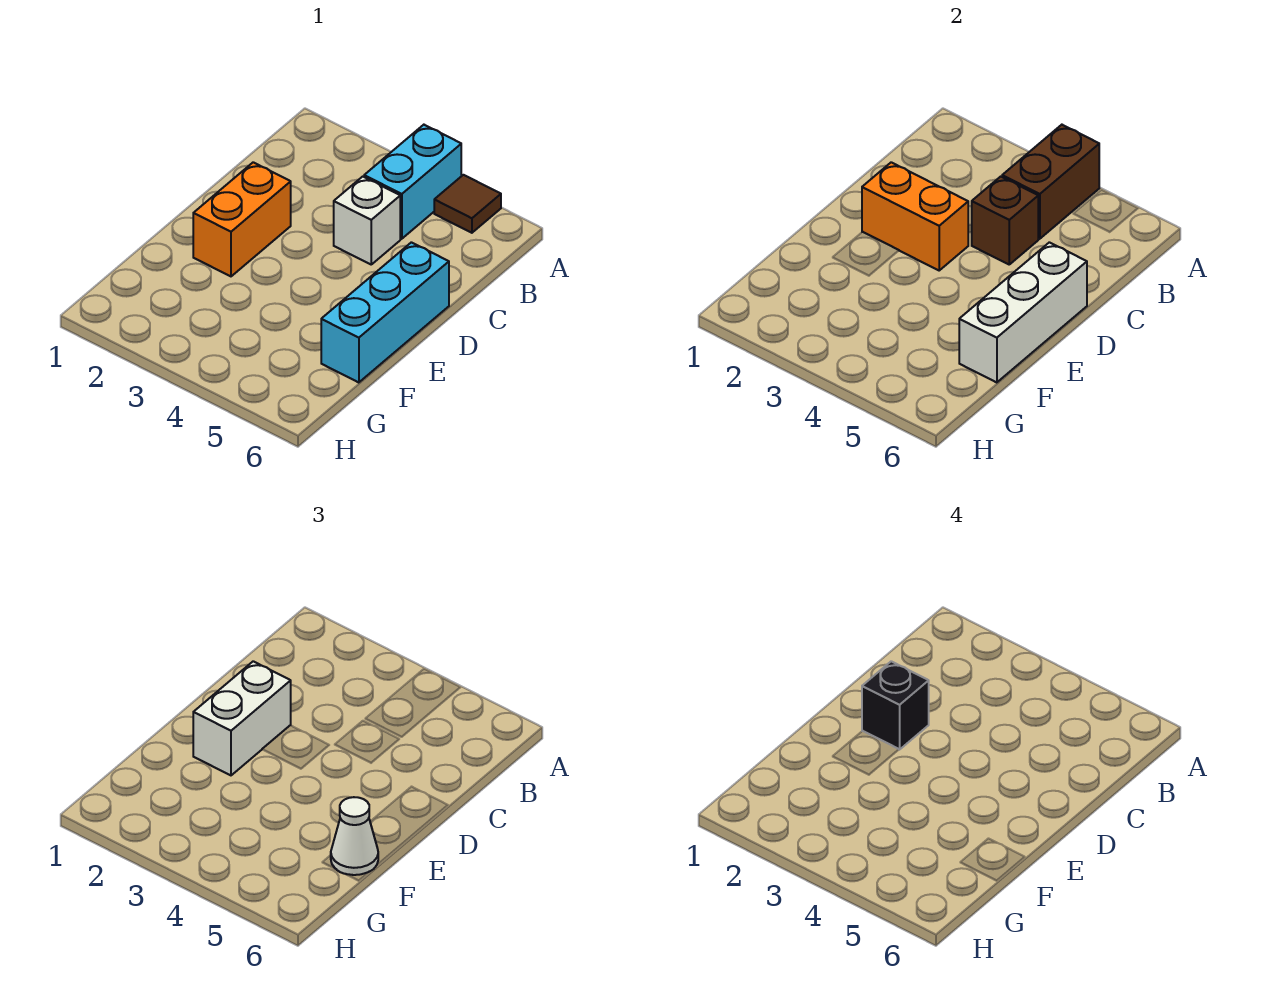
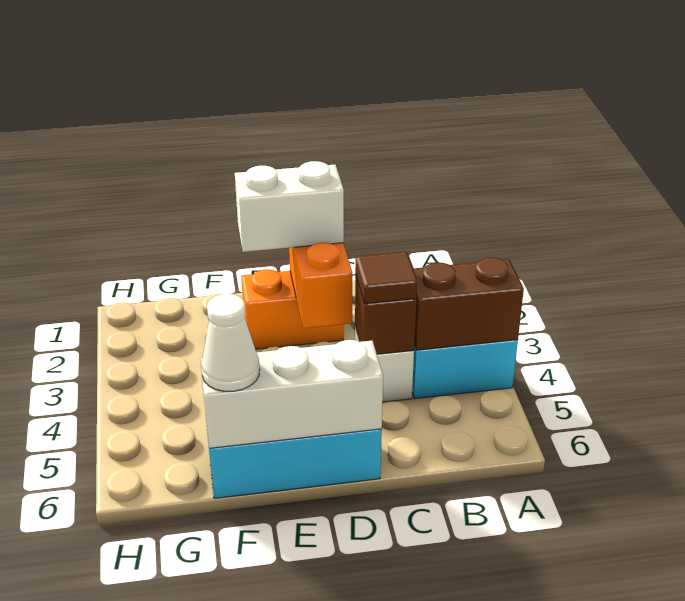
brown 1x1 tile [434,175,501,233] -> brown 1x1 tile moved to [355,251,417,304]
black 1x1 brick [862,661,929,750] -> none

